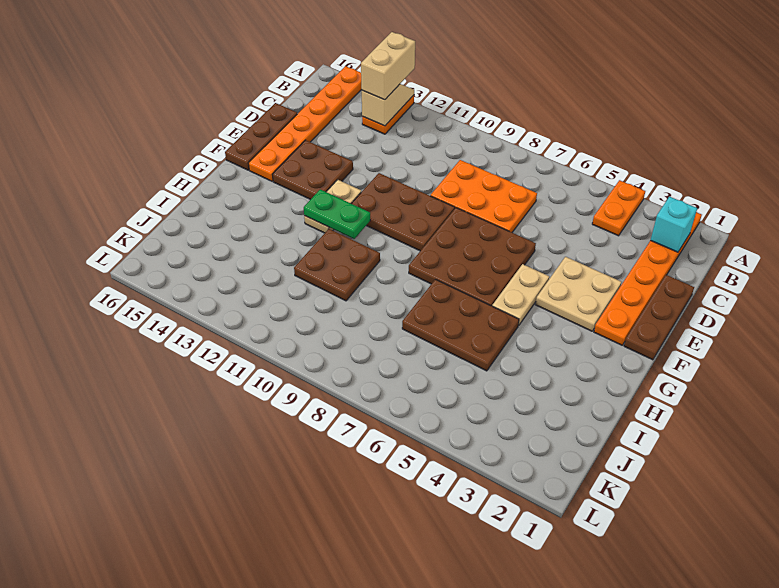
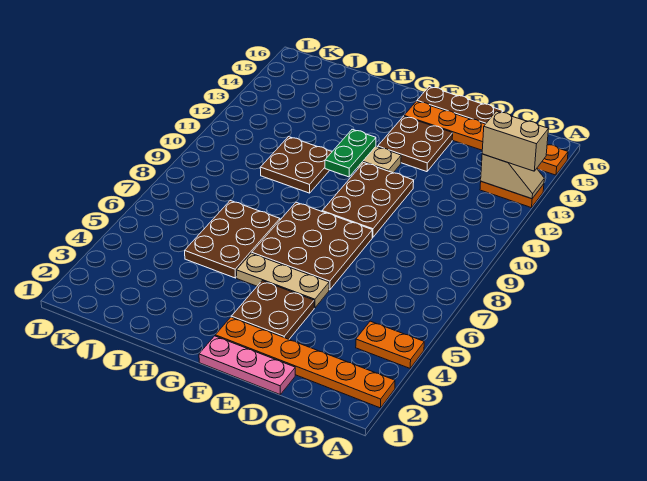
cyan 1x1 brick [650,197,697,252] -> none
orange 2x3 plate [431,160,537,232] -> none
brown 1x3 plate [624,275,694,360] -> pink 1x3 plate [199,336,295,394]
tan 2x2 plate [535,257,621,331] -> brown 2x2 plate [231,281,314,339]
tan 1x2 plate [492,264,549,326] -> tan 1x3 plate [236,253,329,308]

